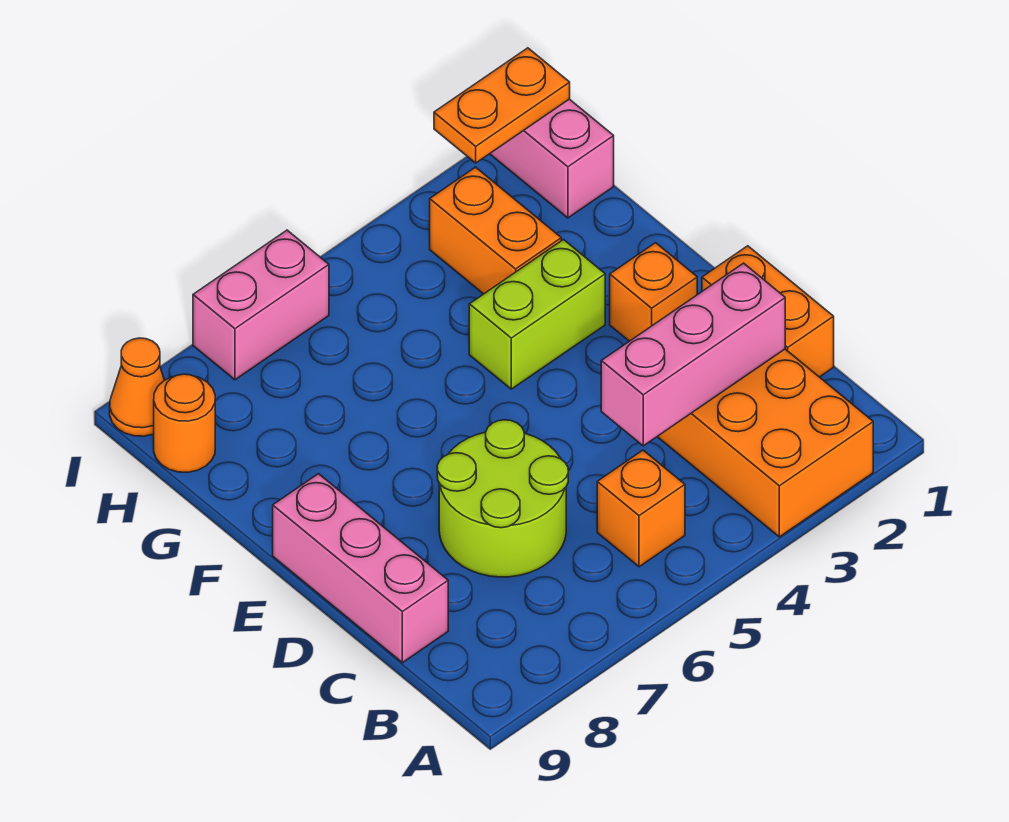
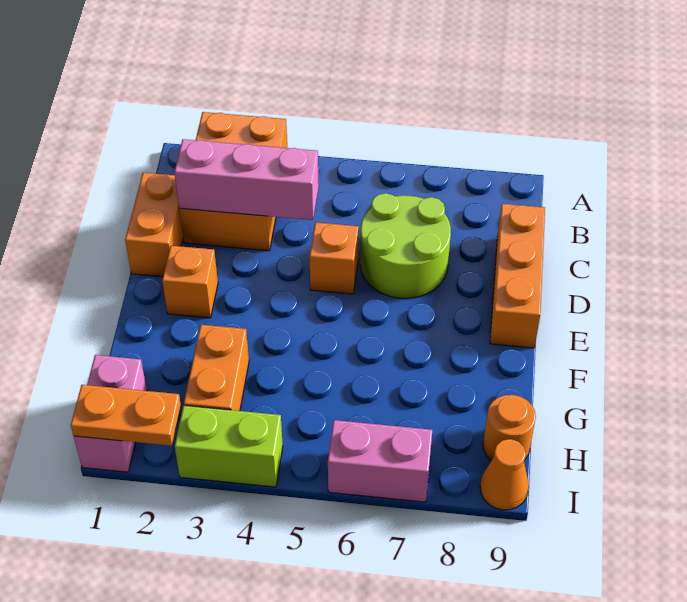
orange 1x1 brick [597,450,685,567] -> orange 1x1 brick moved to [309,222,359,294]
pink 1x3 brick [273,474,448,663] -> orange 1x3 brick [490,204,545,348]
lime 1x2 brick [469,240,605,389] -> lime 1x2 brick moved to [175,406,283,487]

